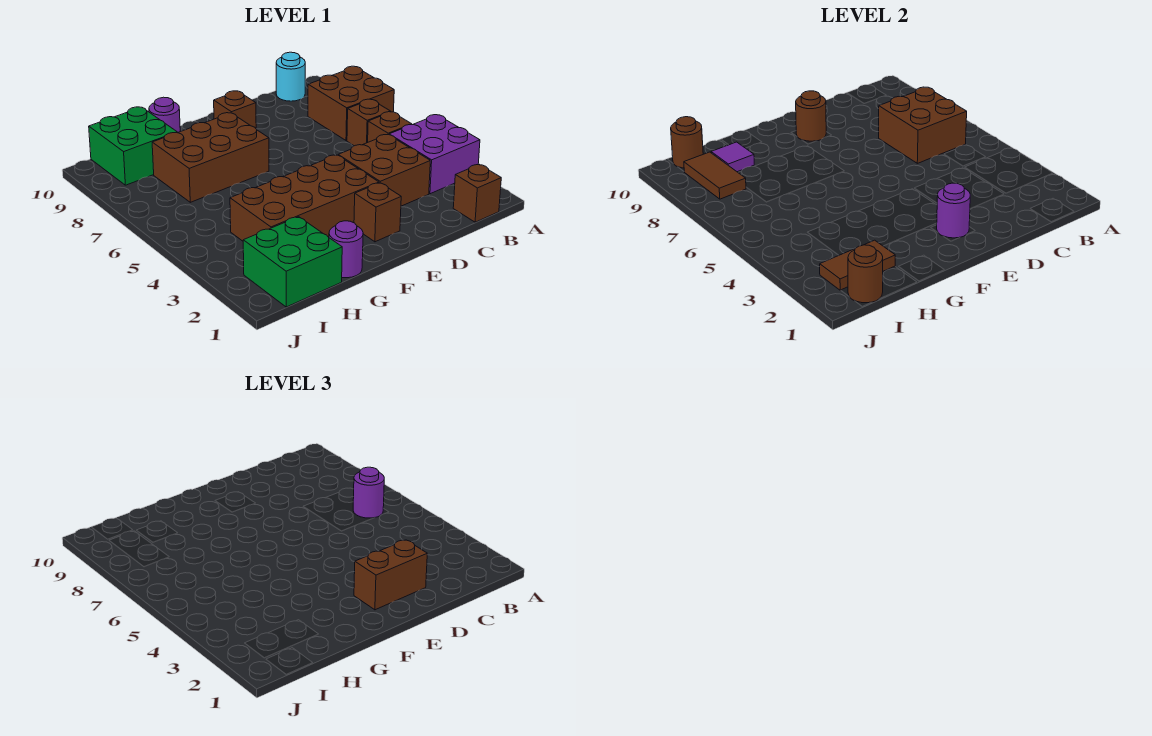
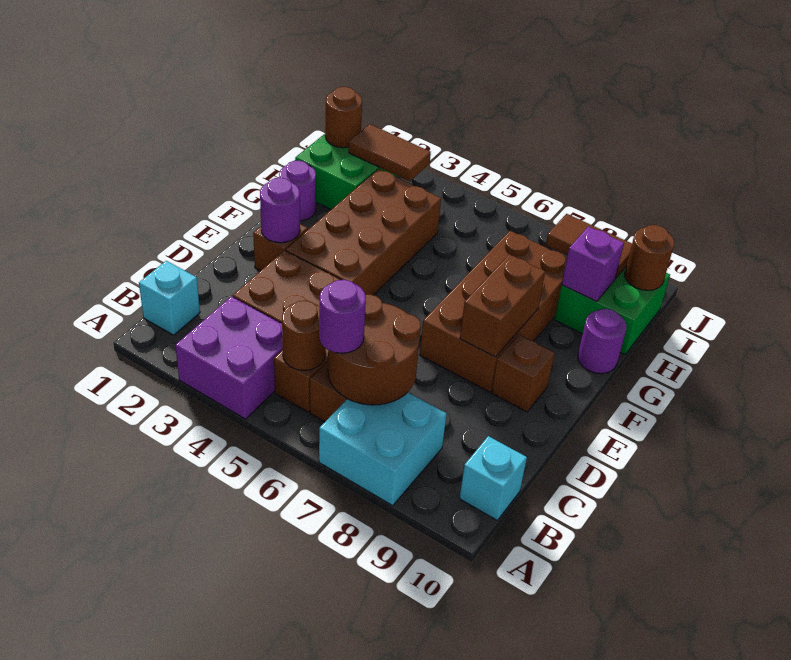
brown 2x2 brick [308,66,394,141] -> cyan 2x2 brick [319,392,447,506]
brown 1x1 brick [453,164,501,222] -> cyan 1x1 brick [139,261,200,335]
brown 2x2 brick [879,87,967,163] -> brown 2x2 round brick [328,294,421,405]
cyan 1x1 round brick [276,52,305,101] -> cyan 1x1 brick [459,436,527,520]
brown 1x2 brick [354,540,427,610] -> brown 1x2 brick moved to [460,254,545,357]
brown 1x1 round brick [796,91,826,141] -> brown 1x1 round brick moved to [282,301,326,370]
brown 2x3 brick [152,113,269,202] -> brown 2x4 brick [420,231,567,392]
brown 1x2 tile [820,240,895,290] -> brown 1x2 tile turned to [349,124,431,181]
purple 1x1 tile [711,142,754,172] -> purple 1x1 brick [562,227,624,301]

